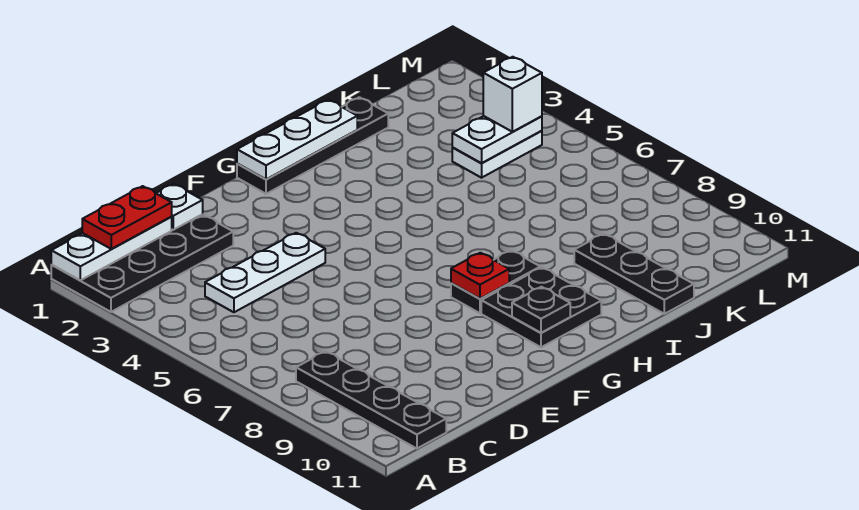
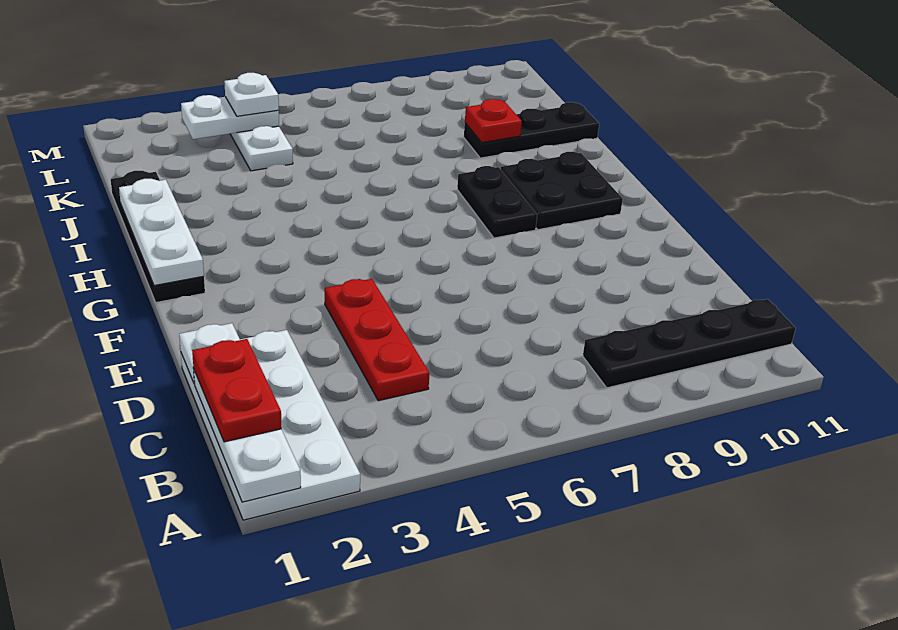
black 2x4 plate [51,214,233,312] -> white 2x4 plate [181,330,360,520]
white 1x3 plate [205,233,325,312] -> red 1x3 plate [325,279,429,401]
red 1x1 plate [451,253,509,299] -> red 1x1 plate moved to [465,99,522,143]
black 1x1 plate [512,287,570,333] -> none
white 1x2 plate [452,116,542,163] -> white 1x2 plate turned to [181,95,279,139]
white 1x1 brick [483,57,542,132] -> white 1x1 plate [224,73,279,116]

